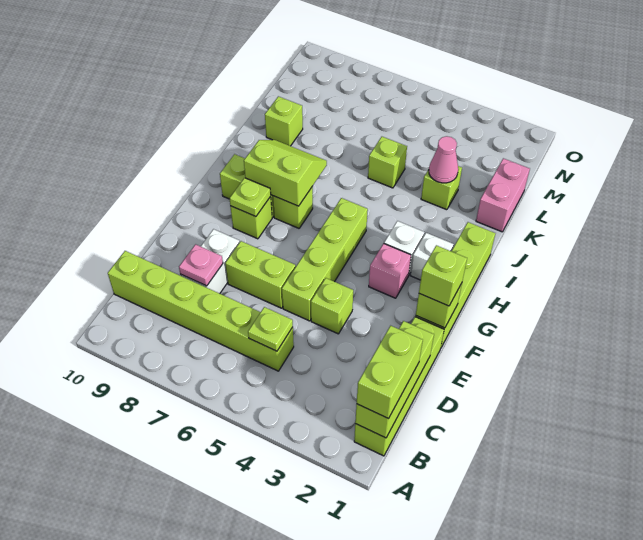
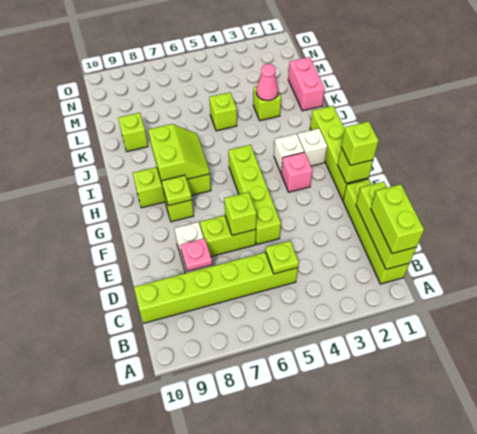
lime 1x1 brick [311,278,353,334] -> lime 1x1 brick moved to [224,192,257,235]
lime 2x2 slope [244,140,327,206] -> lime 2x2 slope turned to [148,124,210,182]

